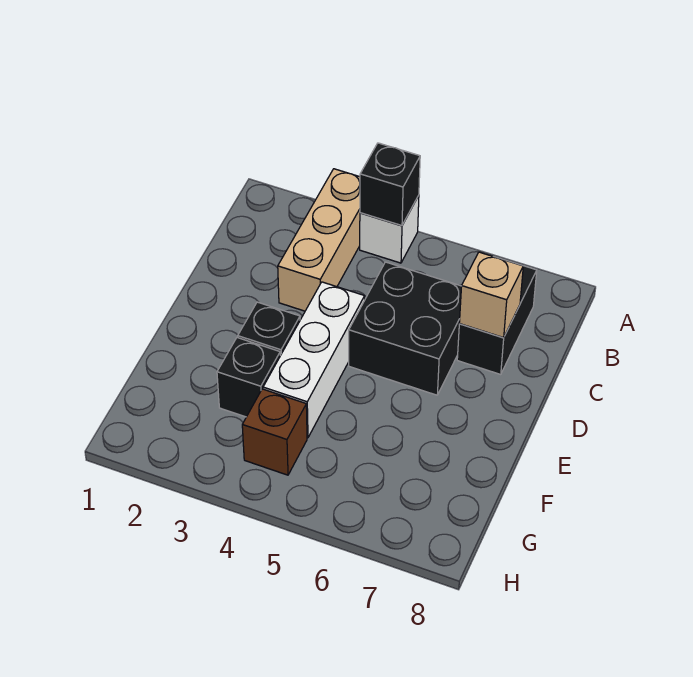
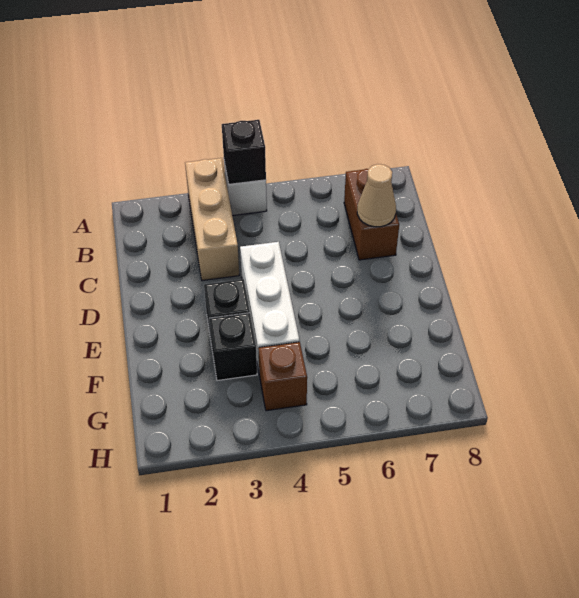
black 1x2 brick [457,261,537,374] -> brown 1x2 brick [344,169,399,260]
black 2x2 brick [349,262,462,395] -> none
tan 1x1 brick [459,252,523,338] -> tan 1x1 cone [357,164,396,227]

